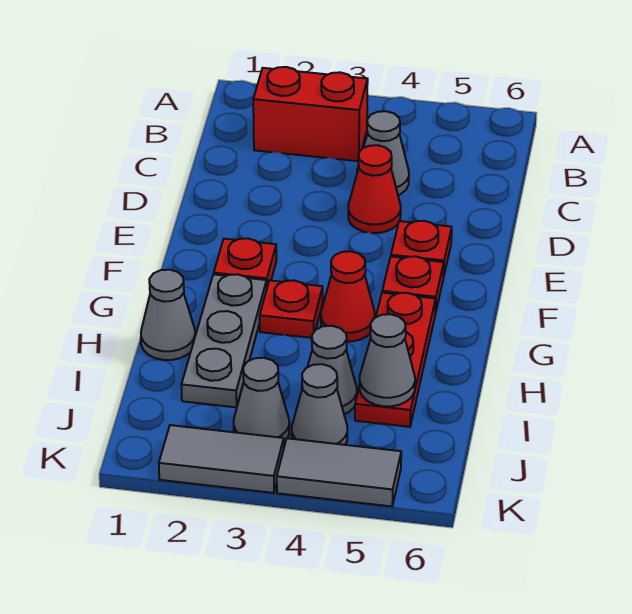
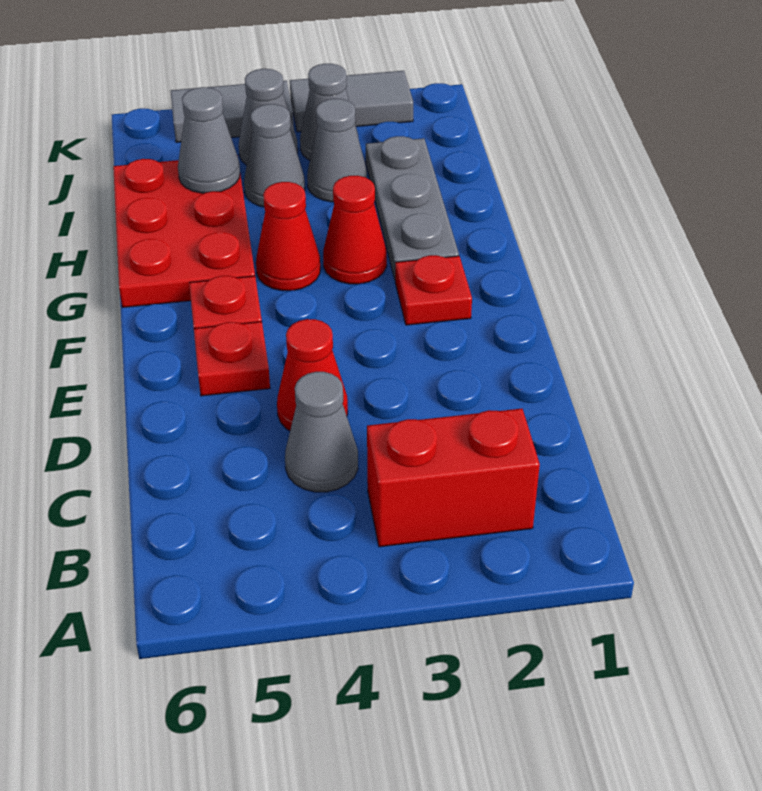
red 1x1 plate [260,280,323,338] -> red 1x1 cone [323,176,387,284]
red 1x3 plate [355,293,436,427] -> red 2x3 plate [113,155,255,308]
grey 1x1 cone [141,270,195,360] -> grey 1x1 cone moved to [307,99,367,202]

